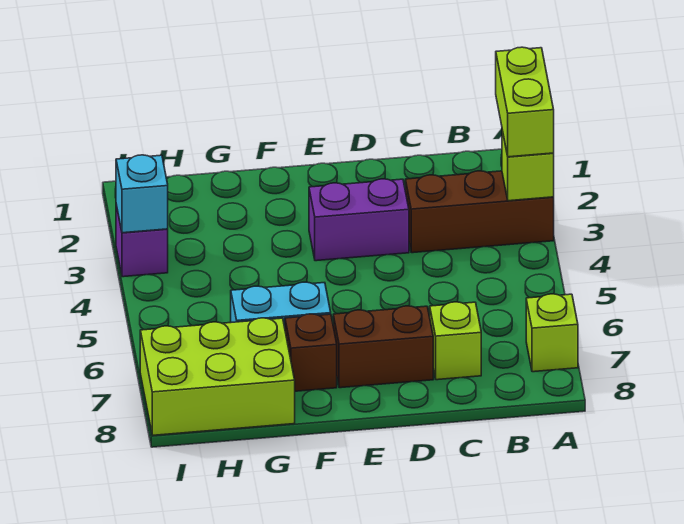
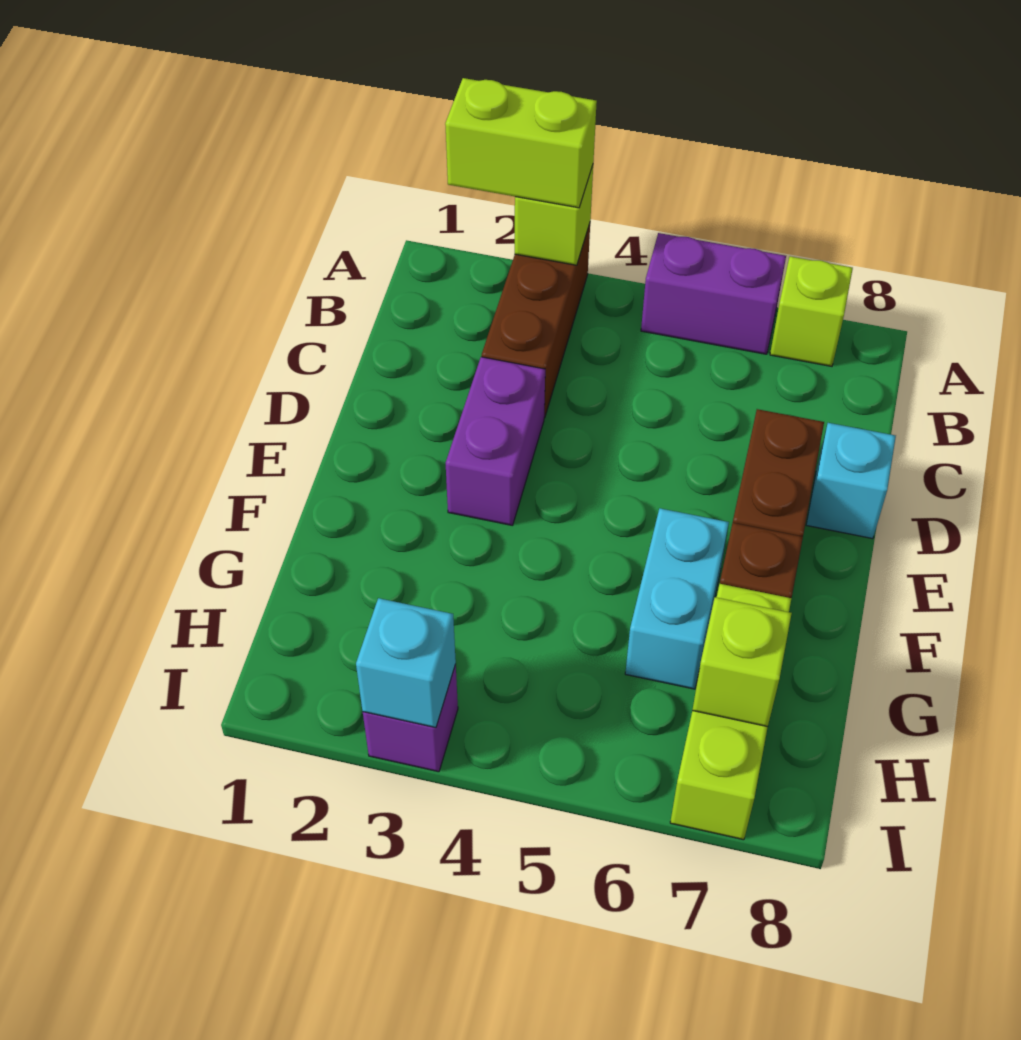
none -> purple 1x2 brick [641,233,786,354]
lime 1x1 brick [430,302,481,380] -> lime 1x1 brick moved to [692,597,792,727]
none -> cyan 1x1 brick [806,423,896,539]
lime 2x3 brick [140,318,295,435] -> lime 1x3 brick [670,584,791,840]

